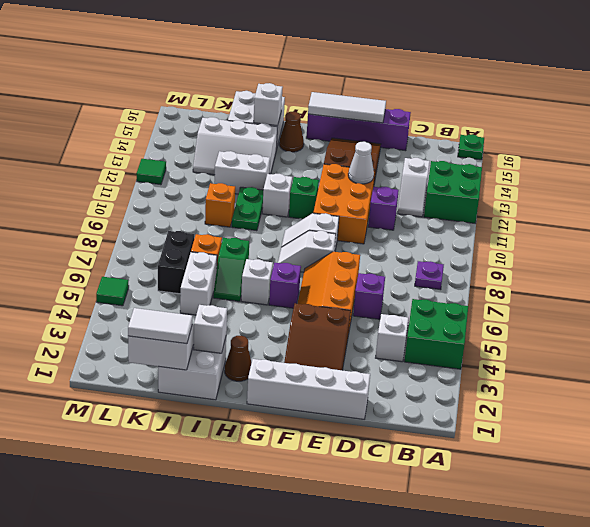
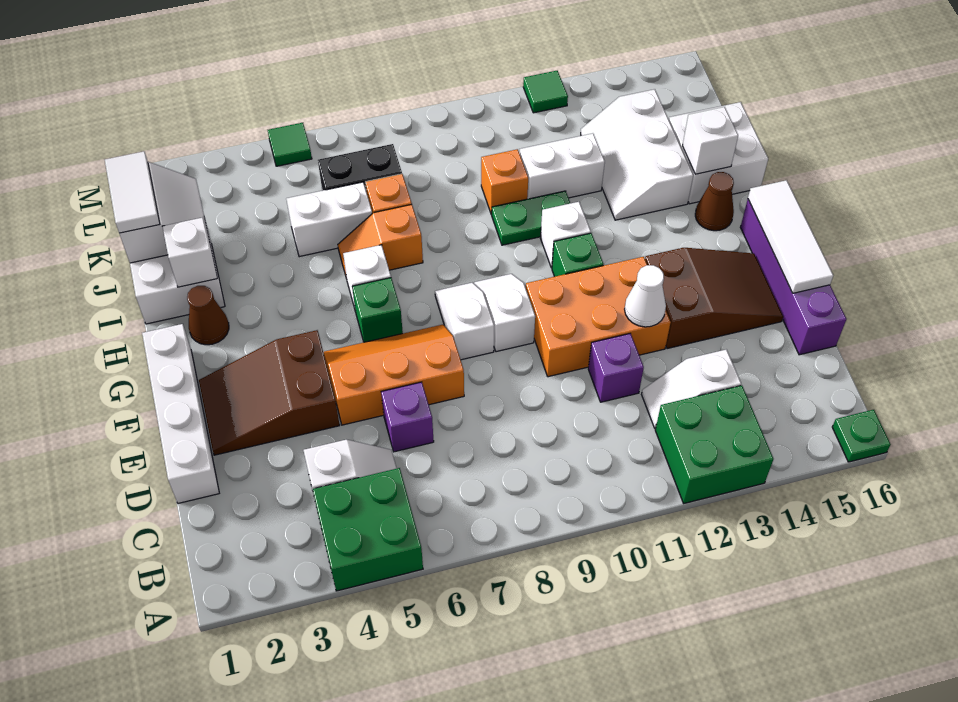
purple 1x1 plate [415,261,444,290] -> none
purple 1x1 brick [269,263,301,308] -> green 1x1 brick [352,278,403,342]
green 1x2 slope [213,238,249,301] -> orange 1x2 slope [338,204,423,278]
white 1x2 brick [214,151,270,194] -> white 1x2 brick turned to [519,133,605,199]

